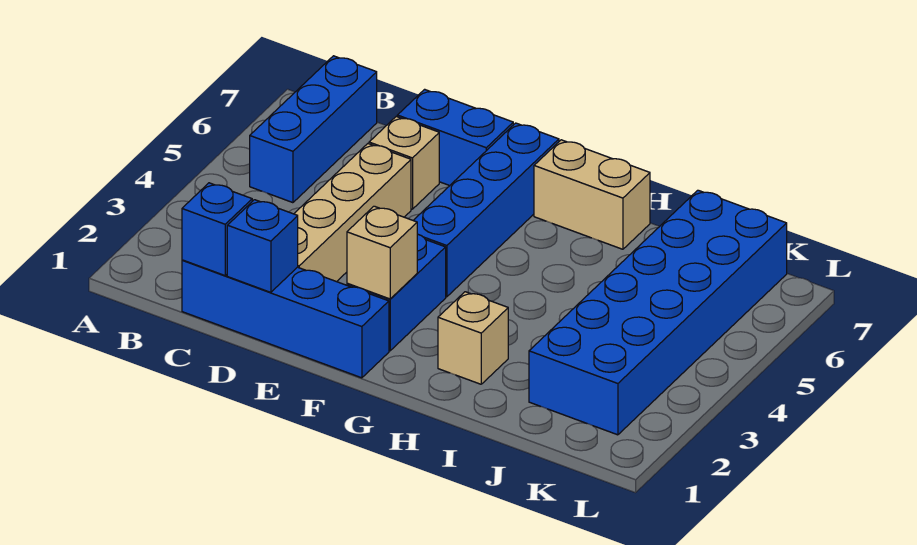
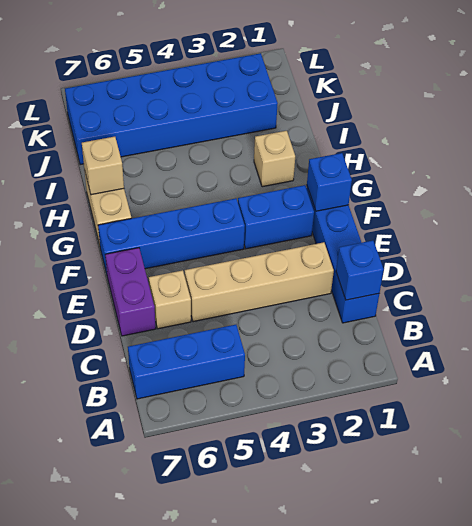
blue 1x1 brick [227,200,298,292] -> blue 1x1 brick moved to [307,153,352,211]
blue 1x2 brick [397,89,513,186] -> purple 1x2 brick [105,248,156,336]
tan 1x1 brick [347,206,417,299] -> tan 1x1 brick moved to [82,137,124,195]

